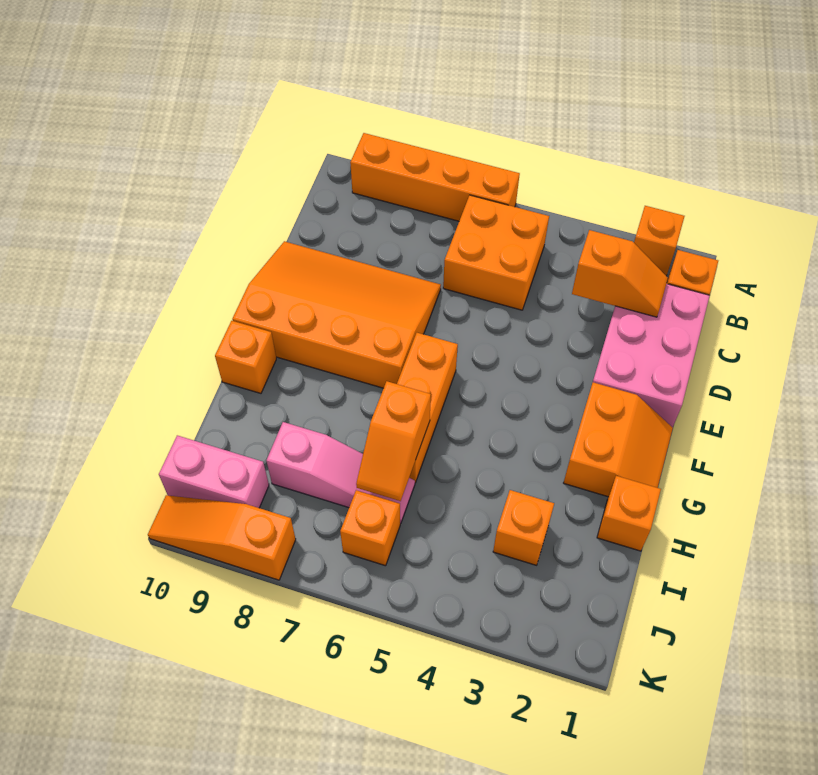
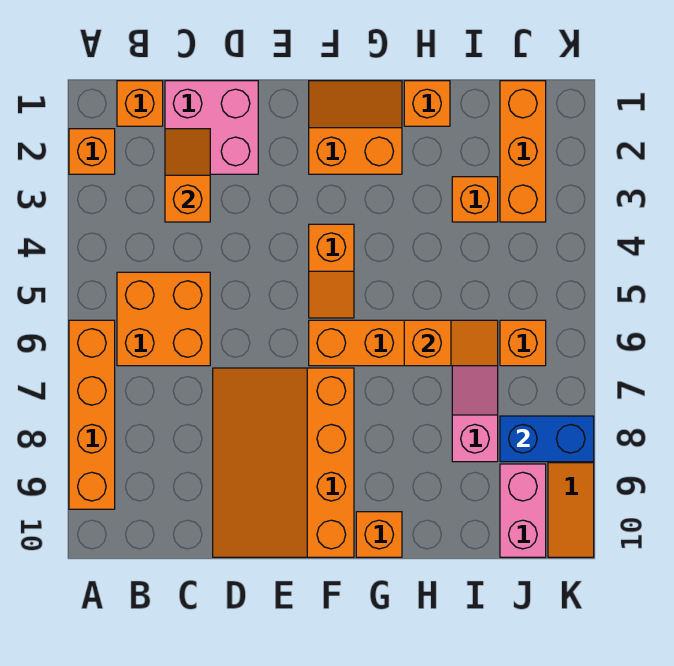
pink 2x3 brick [593,284,710,428] -> pink 2x2 brick [165,81,258,174]
none -> orange 1x2 slope [309,224,354,318]
none -> orange 1x3 brick [500,81,546,222]
none -> blue 1x2 brick [500,416,594,462]

